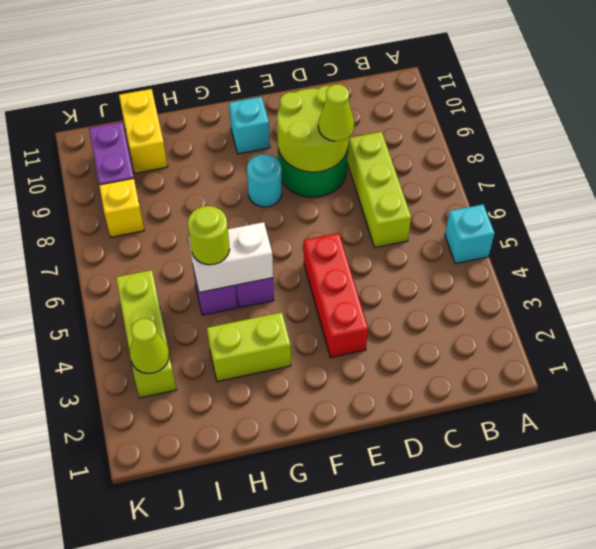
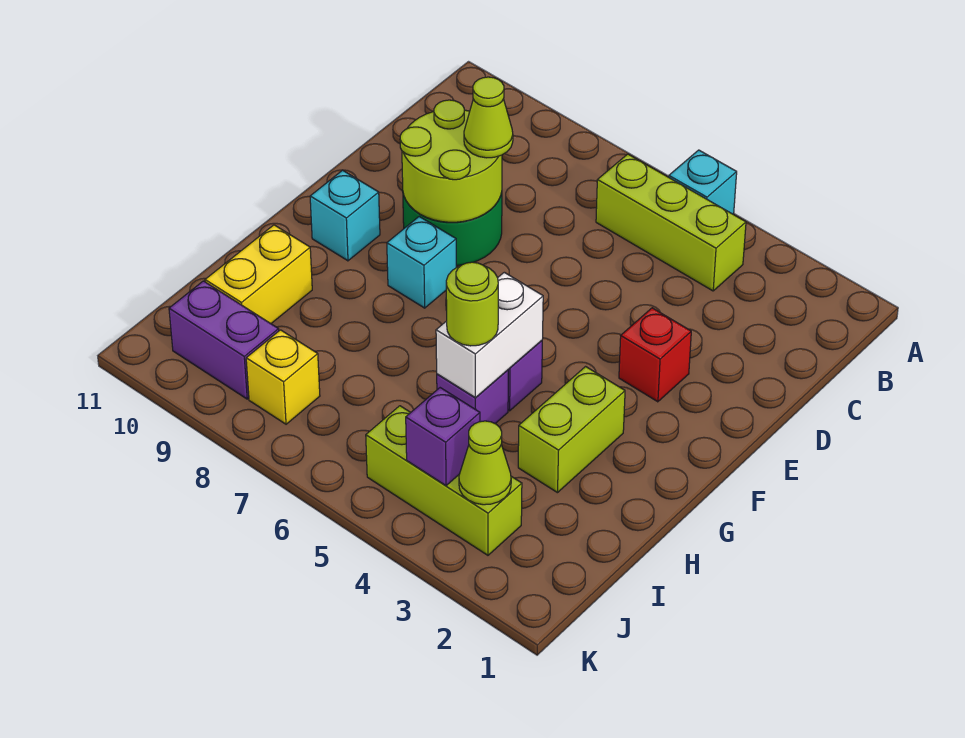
lime 1x3 brick [348,132,411,248] -> lime 1x3 brick moved to [596,154,746,291]
red 1x3 brick [304,233,368,357] -> red 1x1 brick [619,308,691,402]
cyan 1x1 round brick [247,154,282,207] -> cyan 1x1 brick [387,217,456,308]
yellow 1x2 brick [119,89,168,173] -> yellow 1x2 brick turned to [205,225,312,324]
none -> purple 1x1 brick [406,388,480,486]

